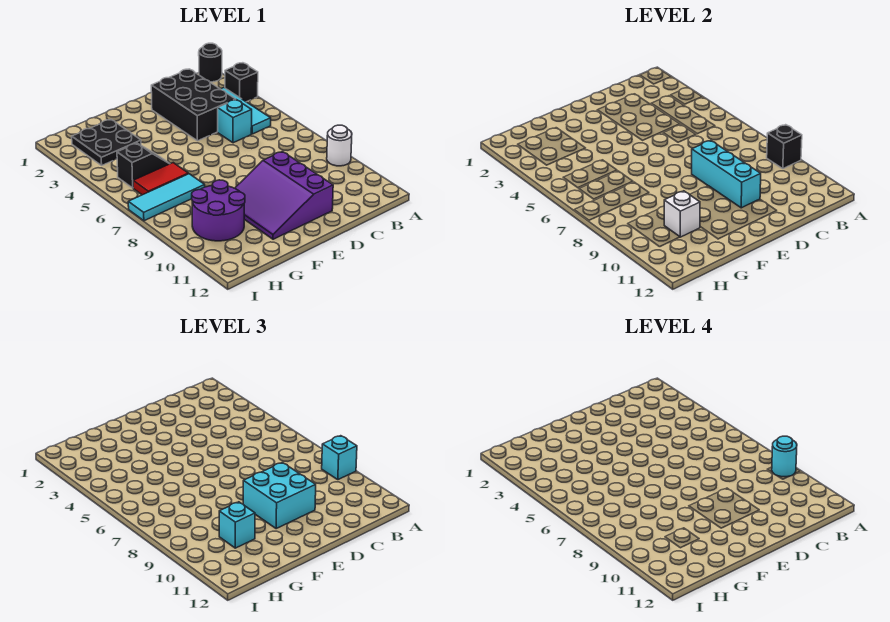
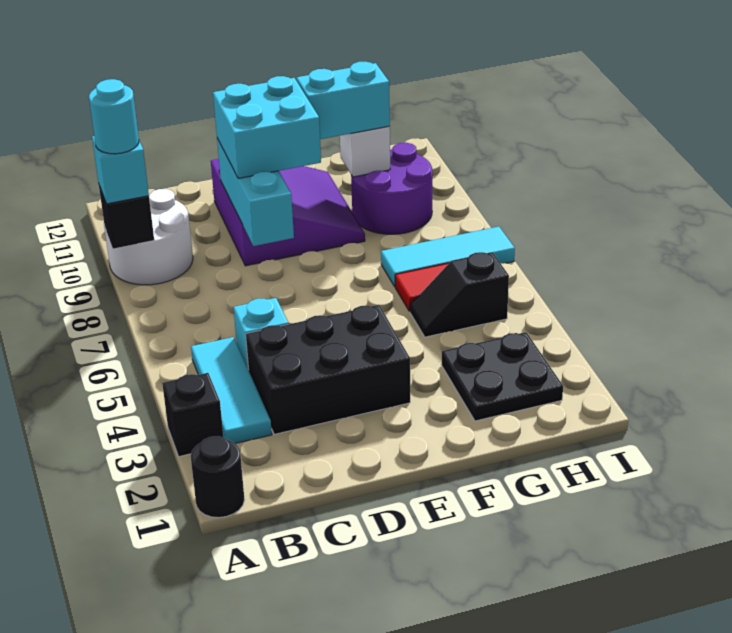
white 1x1 round brick [327,125,352,166] -> white 2x2 round brick [104,189,193,285]
black 2x3 brick [151,69,236,141] -> black 2x3 brick turned to [246,305,410,434]
cyan 1x1 brick [219,502,255,548] -> cyan 1x2 brick [296,62,390,139]

